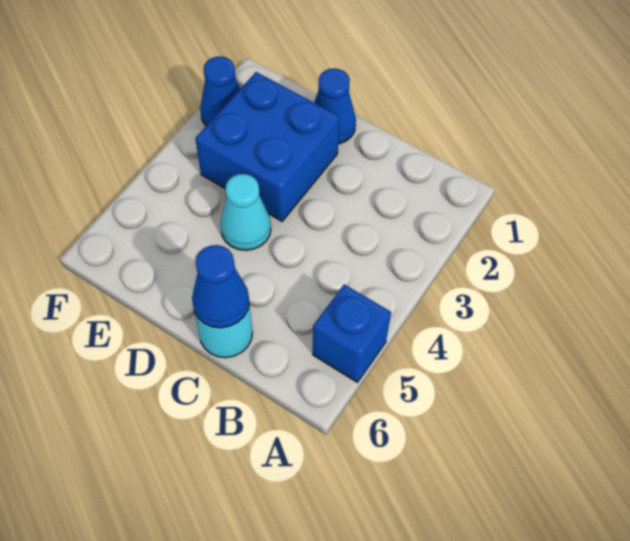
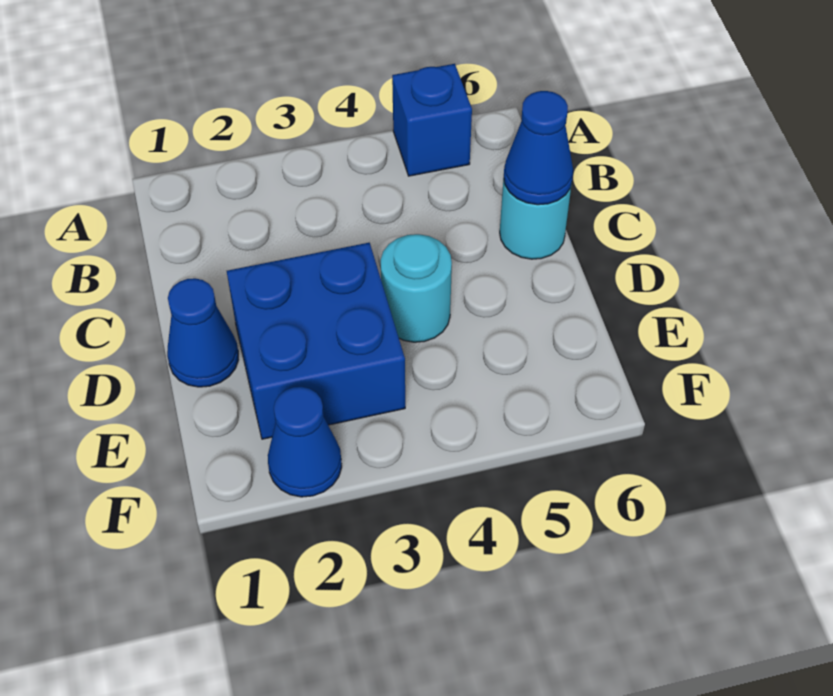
cyan 1x1 cone [221,174,271,250] -> cyan 1x1 round brick [381,234,452,342]

